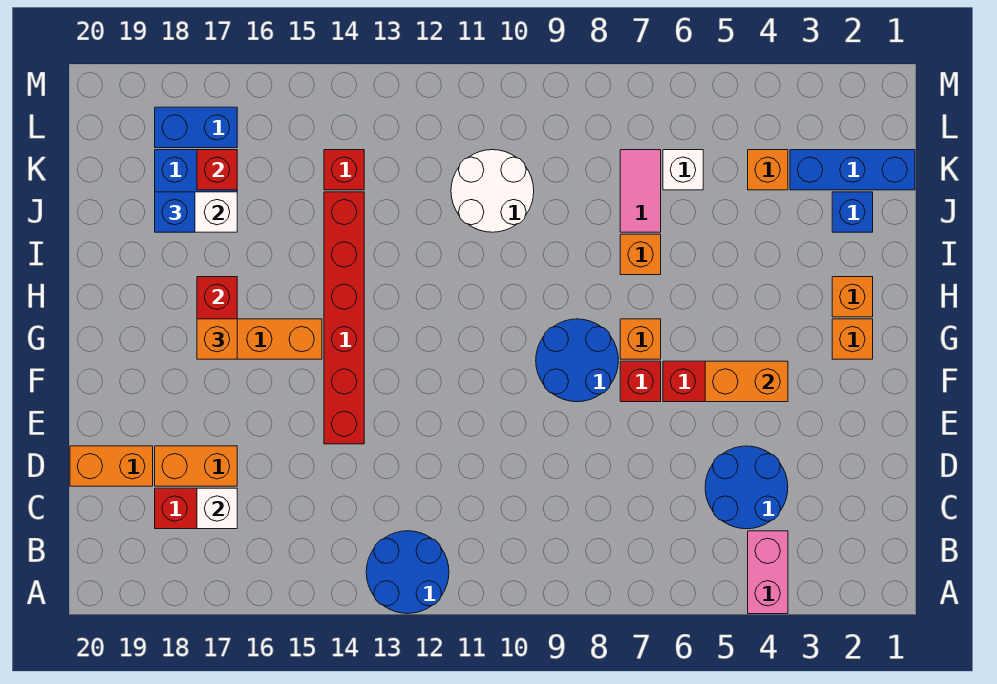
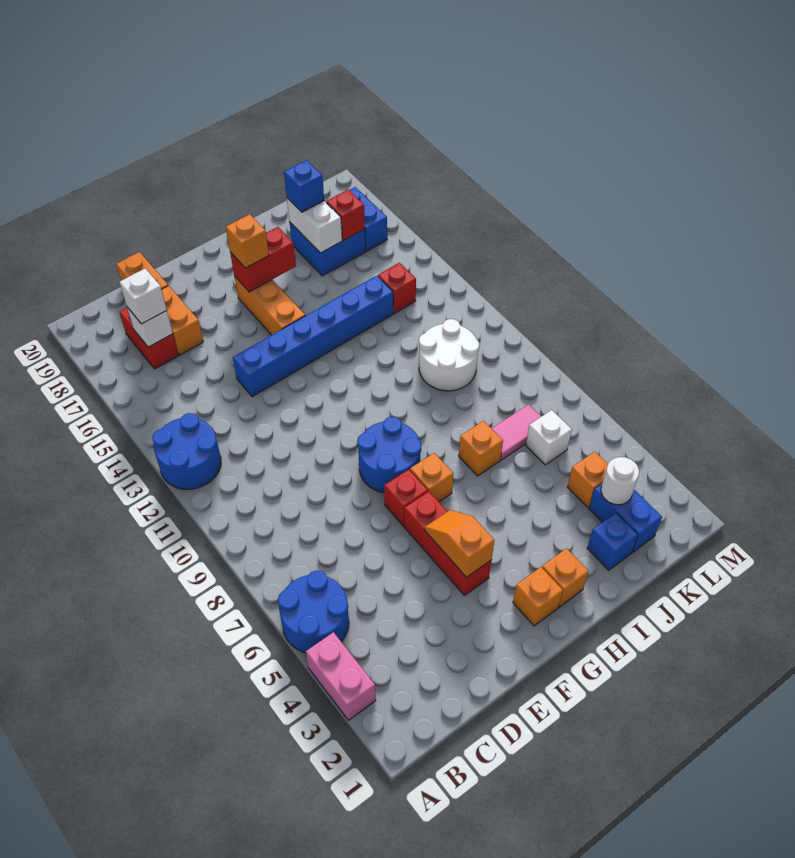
pink 1x2 brick [748,531,788,614] -> pink 1x2 brick turned to [306,632,376,720]
blue 2x2 round brick [705,446,788,529] -> blue 2x2 round brick moved to [278,570,349,653]
none -> white 1x1 brick [120,268,167,324]
red 1x6 brick [324,192,364,444] -> blue 1x6 brick [233,276,393,397]
orange 1x2 brick [705,361,788,402] -> orange 1x2 slope [425,510,494,577]
blue 1x3 brick [790,150,915,190] -> blue 1x2 brick [589,484,662,552]
none -> white 1x1 round brick [601,457,639,505]

